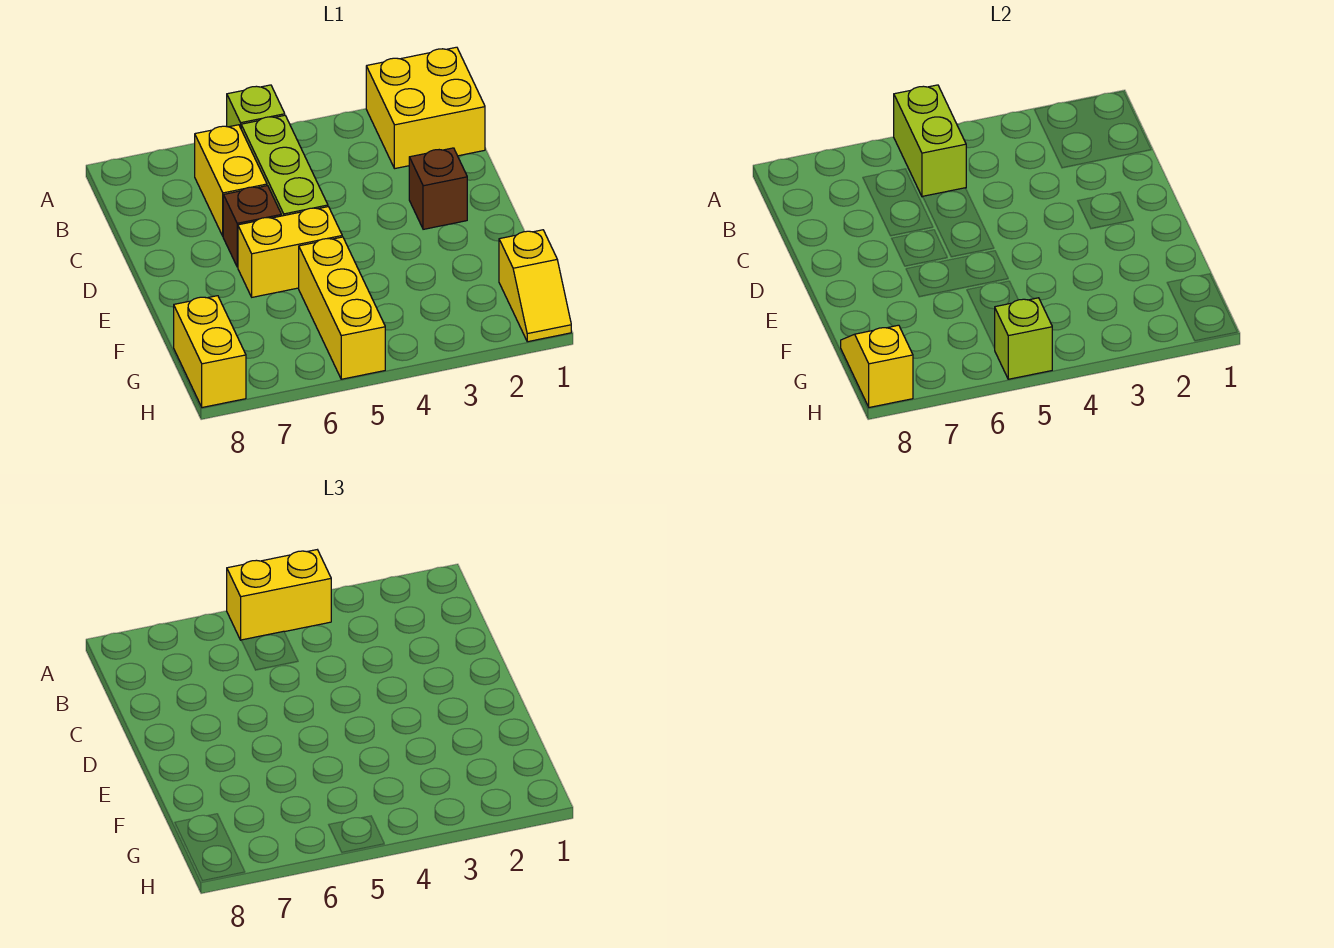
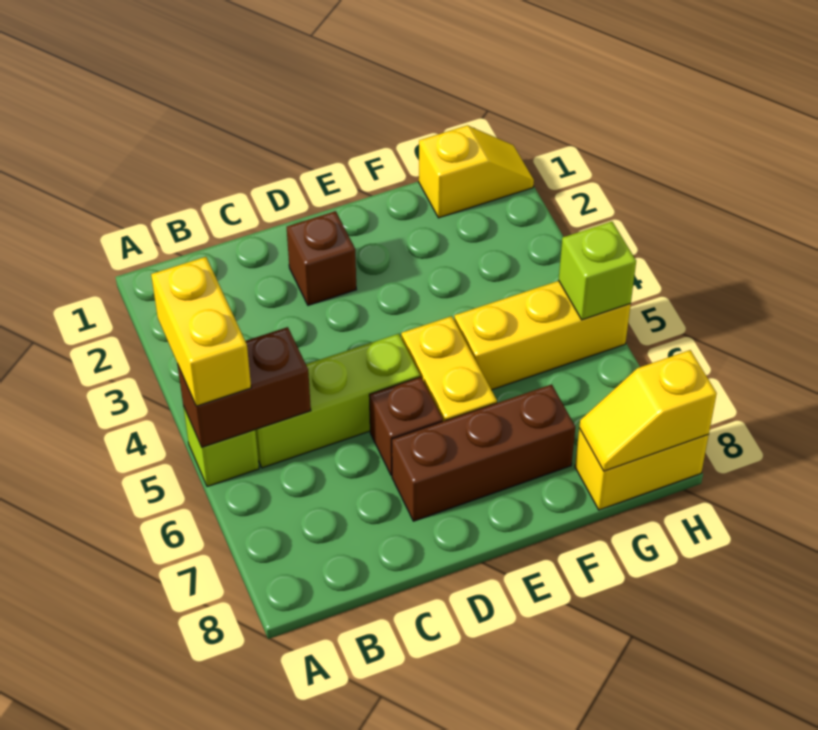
yellow 2x2 brick [366,47,485,169] -> none
lime 1x2 brick [894,85,966,197] -> brown 1x2 brick [177,327,311,447]
yellow 1x2 brick [195,125,267,236] -> none
none -> brown 1x3 brick [392,384,575,521]

